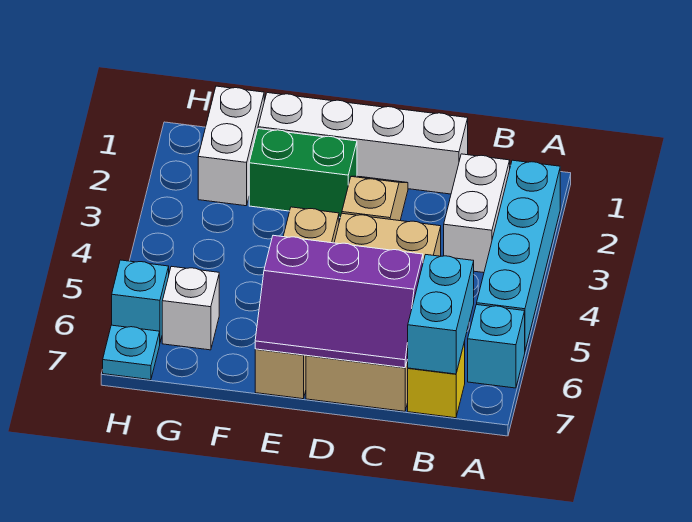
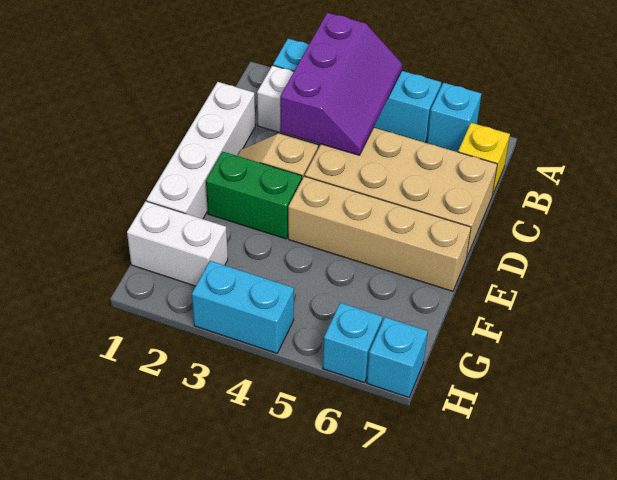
cyan 1x2 brick [408,255,474,374] -> cyan 1x2 brick moved to [192,261,294,353]
purple 2x3 slope [255,235,423,368] -> purple 2x3 slope moved to [280,13,402,155]
green 1x2 brick [249,129,357,217] -> green 1x2 brick turned to [206,152,302,239]
white 1x1 brick [162,266,219,350] -> none
cyan 1x1 plate [103,325,160,380] -> cyan 1x1 brick [367,317,428,397]

